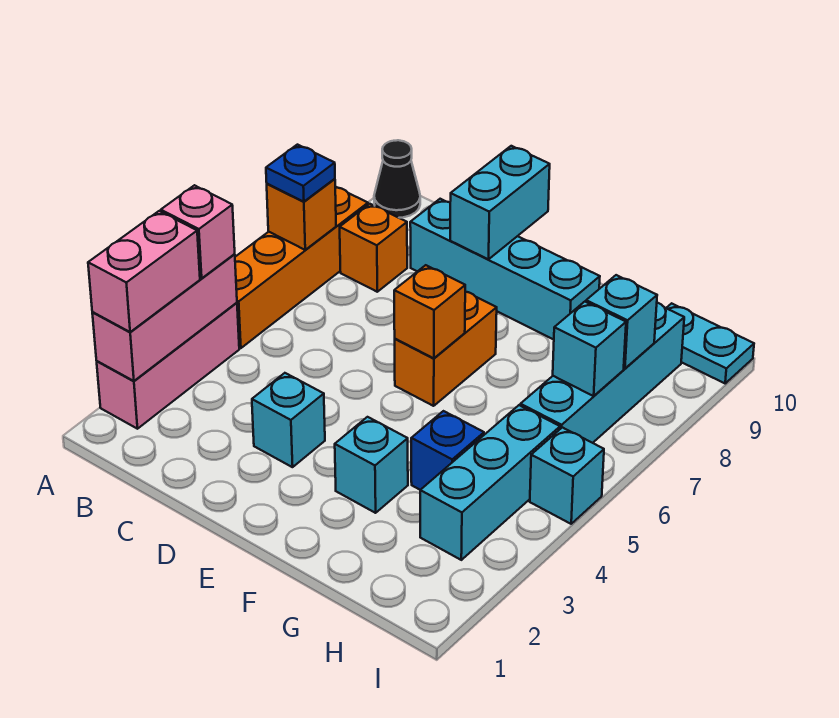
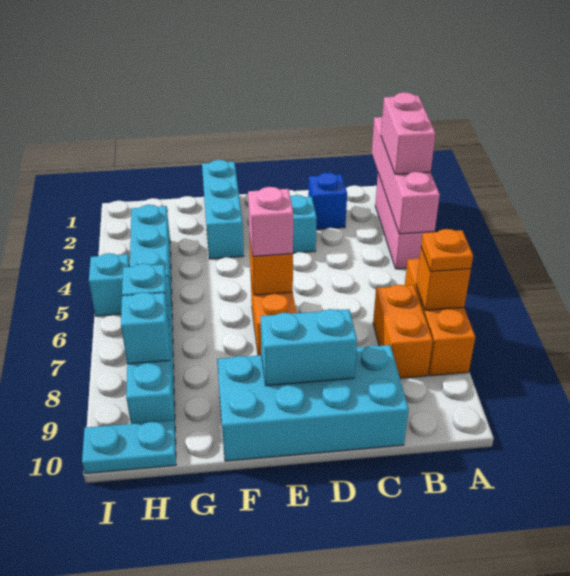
pink 1x3 brick [92,254,237,381] -> pink 1x4 brick [372,117,440,234]
pink 1x1 brick [161,185,235,278] -> pink 1x1 brick moved to [248,187,293,256]
orange 1x4 brick [235,187,368,348] -> orange 1x3 brick [405,259,475,376]
blue 1x1 plate [266,145,335,202] -> orange 1x1 plate [421,229,473,272]
black 1x1 cone [374,140,420,218] -> none
orange 1x1 brick [340,204,407,292] -> orange 1x2 brick [373,285,433,378]
cyan 1x4 brick [410,199,600,340] -> cyan 2x4 brick [217,345,409,461]
cyan 1x2 brick [450,146,550,259] -> cyan 1x2 brick turned to [261,309,357,386]
cyan 1x1 brick [335,417,408,513] -> cyan 1x3 brick [202,160,244,259]
blue 1x1 brick [411,411,484,490] -> blue 1x1 brick moved to [308,173,347,229]

